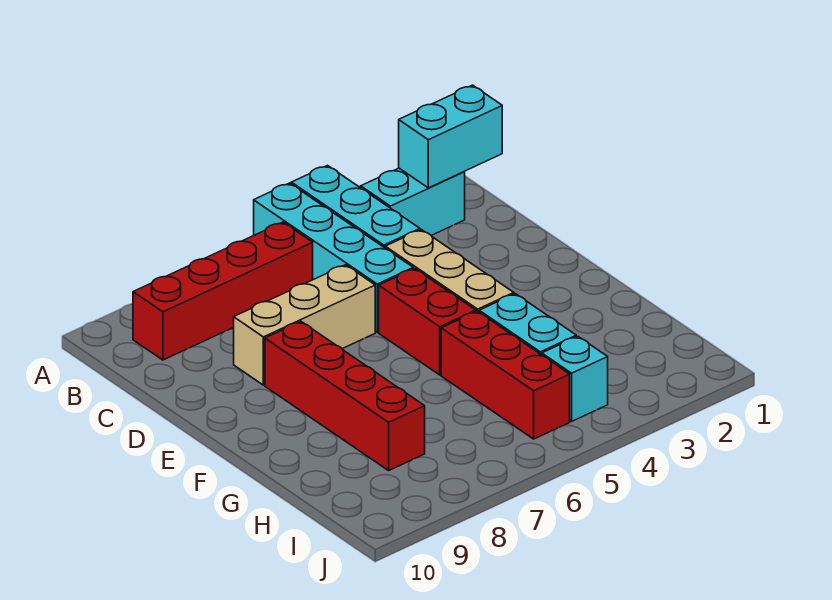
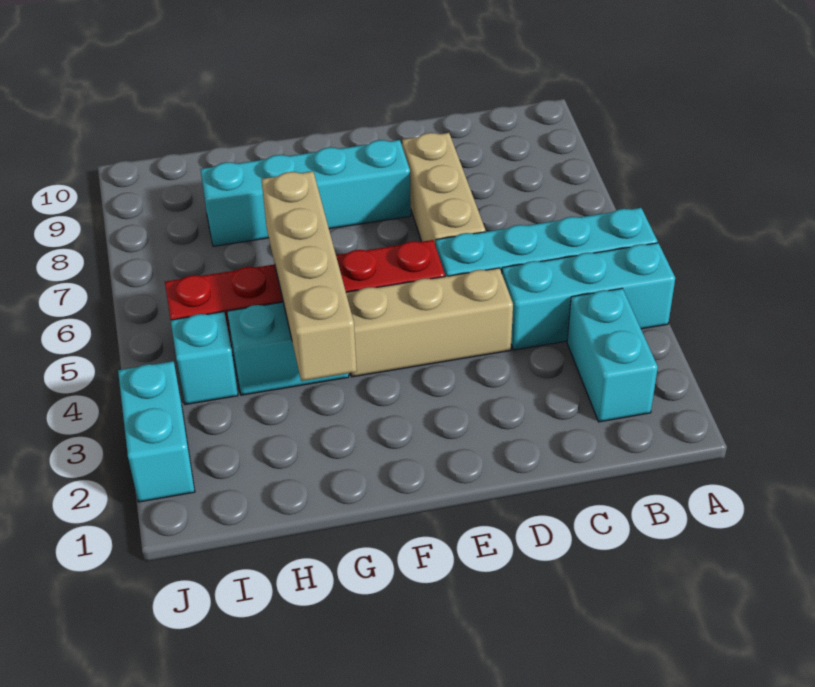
cyan 1x2 brick [399,85,502,188] -> cyan 1x2 brick moved to [118,361,195,502]
red 1x4 brick [133,222,313,360] -> none
red 1x4 brick [265,322,425,470] -> cyan 1x4 brick [200,140,411,246]
none -> tan 1x4 brick [261,171,357,381]

